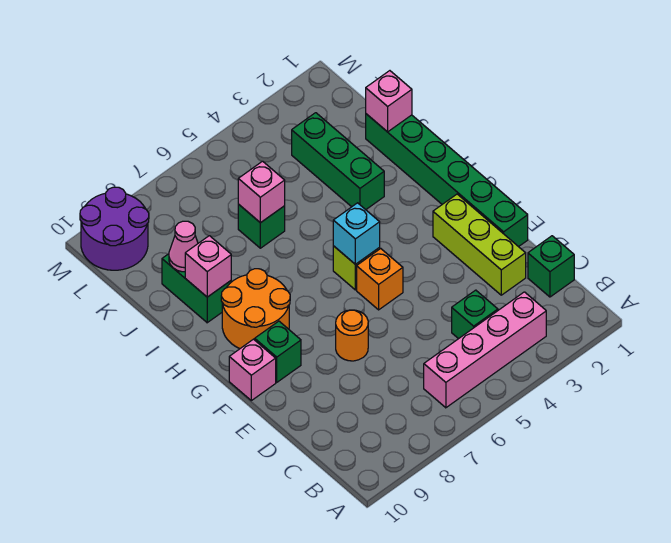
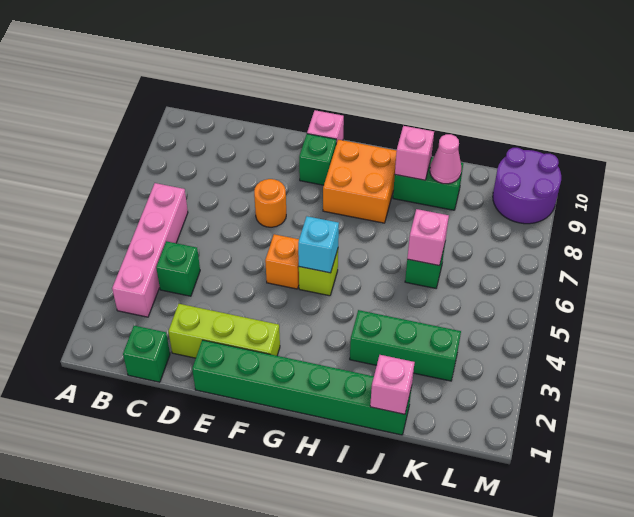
orange 2x2 round brick [221,269,290,349] -> orange 2x2 brick [323,140,397,223]

